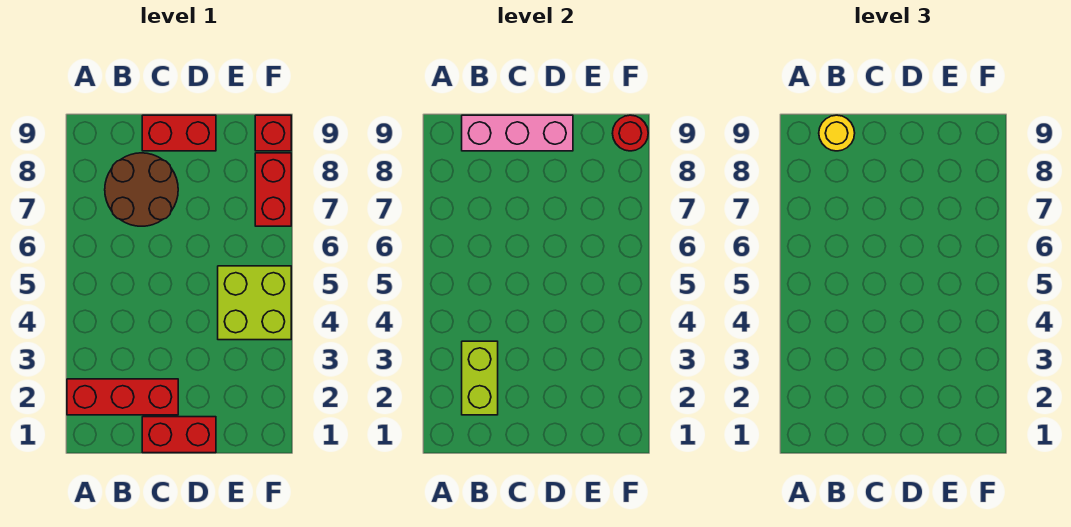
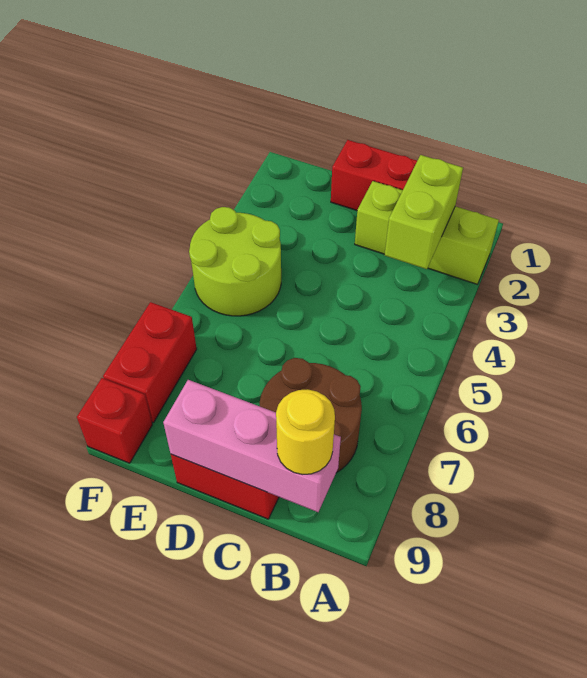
red 1x3 brick [67,379,178,415] -> lime 1x3 brick [355,181,499,284]
lime 2x2 brick [218,266,291,340] -> lime 2x2 round brick [189,207,281,316]
red 1x1 round brick [612,115,648,151] -> none

